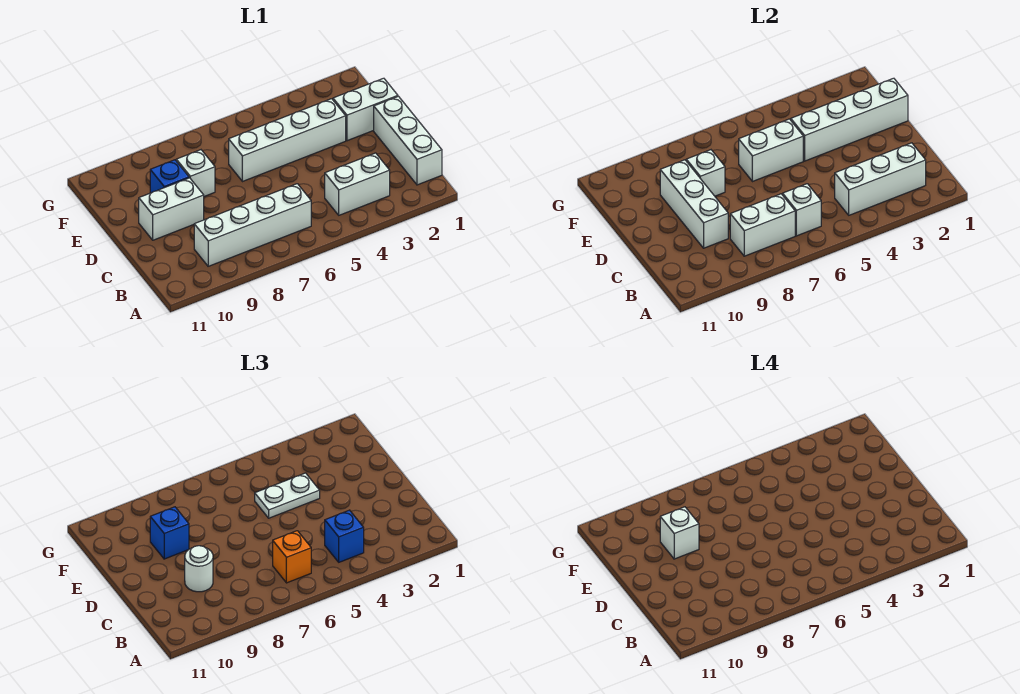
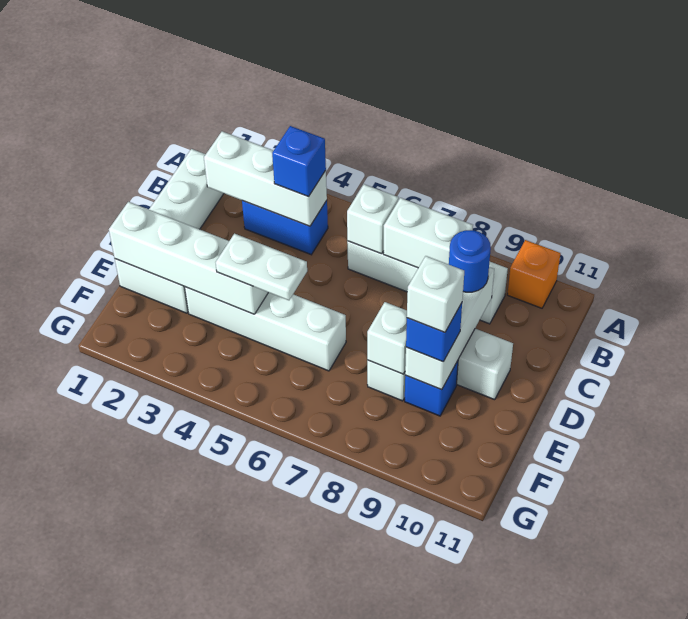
white 1x2 brick [325,153,390,215] -> blue 1x2 brick [242,200,328,255]
orange 1x1 brick [273,531,311,583] -> orange 1x1 brick moved to [507,240,560,308]
white 1x1 round brick [185,546,213,592] -> blue 1x1 round brick [449,230,491,292]
white 1x2 brick [739,119,803,182] -> none

